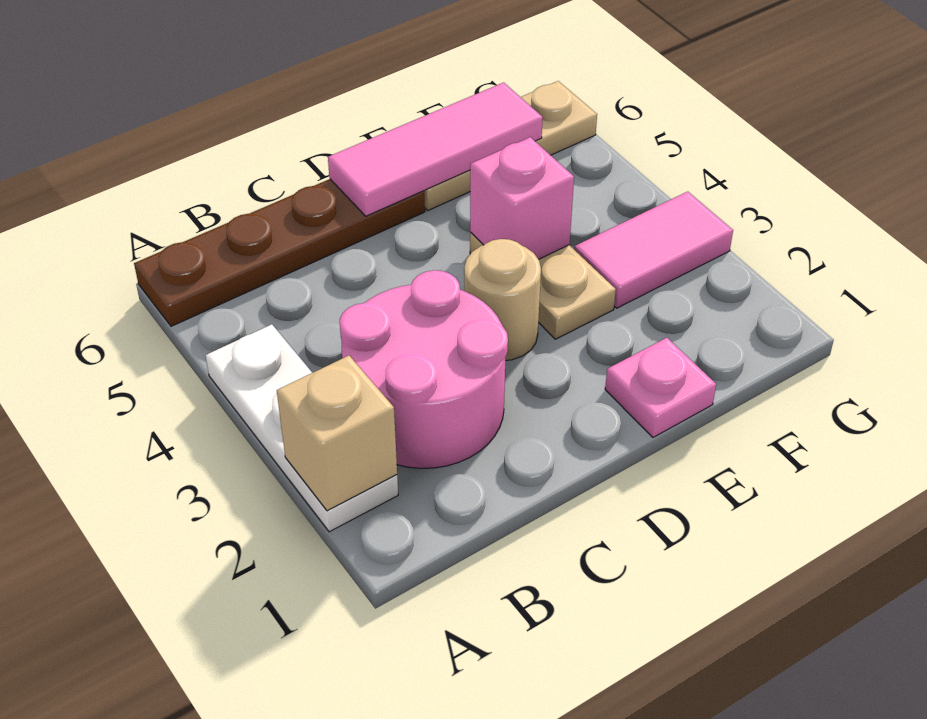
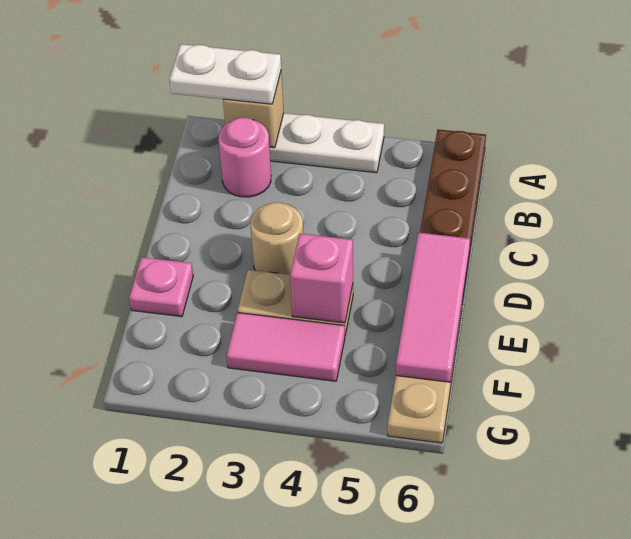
none -> white 1x2 plate [169,44,281,104]
pink 2x2 round brick [340,270,508,468] -> pink 1x1 round brick [218,118,271,197]
pink 1x2 tile [574,192,733,308] -> pink 1x2 tile turned to [227,313,345,381]

